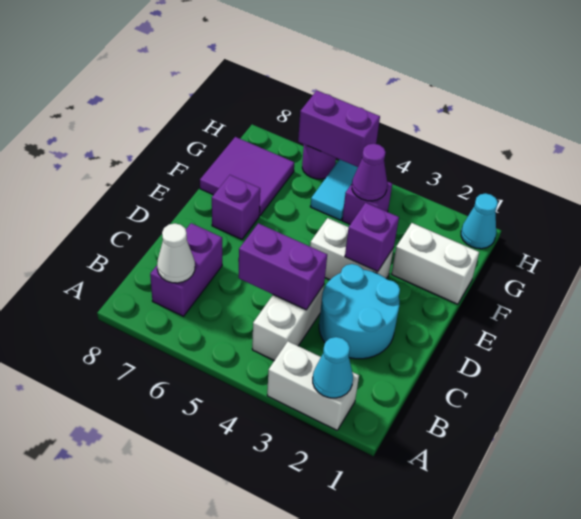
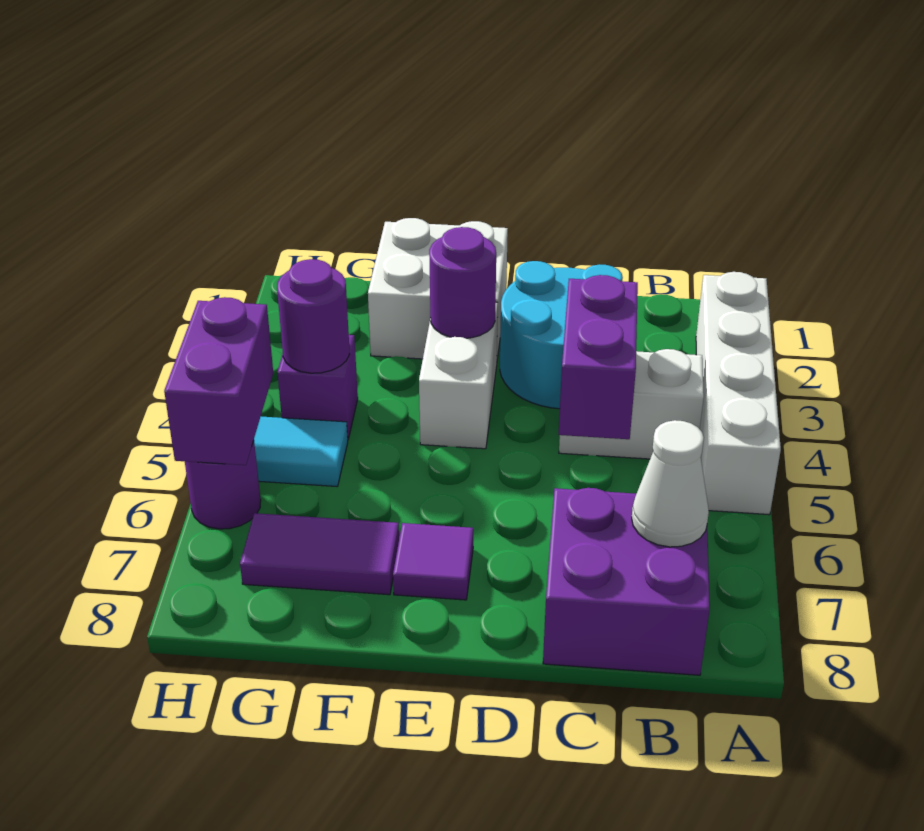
white 1x2 brick [267,341,359,430] -> white 1x4 brick [696,272,781,515]
cyan 1x1 cone [313,337,353,398] -> none
purple 1x2 brick [150,223,222,316] -> purple 2x2 brick [543,488,710,675]
purple 1x1 brick [345,203,399,272] -> purple 1x1 round brick [429,227,496,338]
purple 1x1 brick [212,175,260,239] -> purple 1x1 tile [393,523,473,600]
white 1x2 brick [391,223,479,304] -> white 2x2 brick [368,218,508,359]
purple 2x2 tile [200,137,294,215] -> purple 1x2 tile [240,513,399,595]
purple 1x1 cone [352,144,387,201] -> purple 1x1 round brick [277,259,350,373]
cyan 1x1 cone [461,193,498,249] -> none

